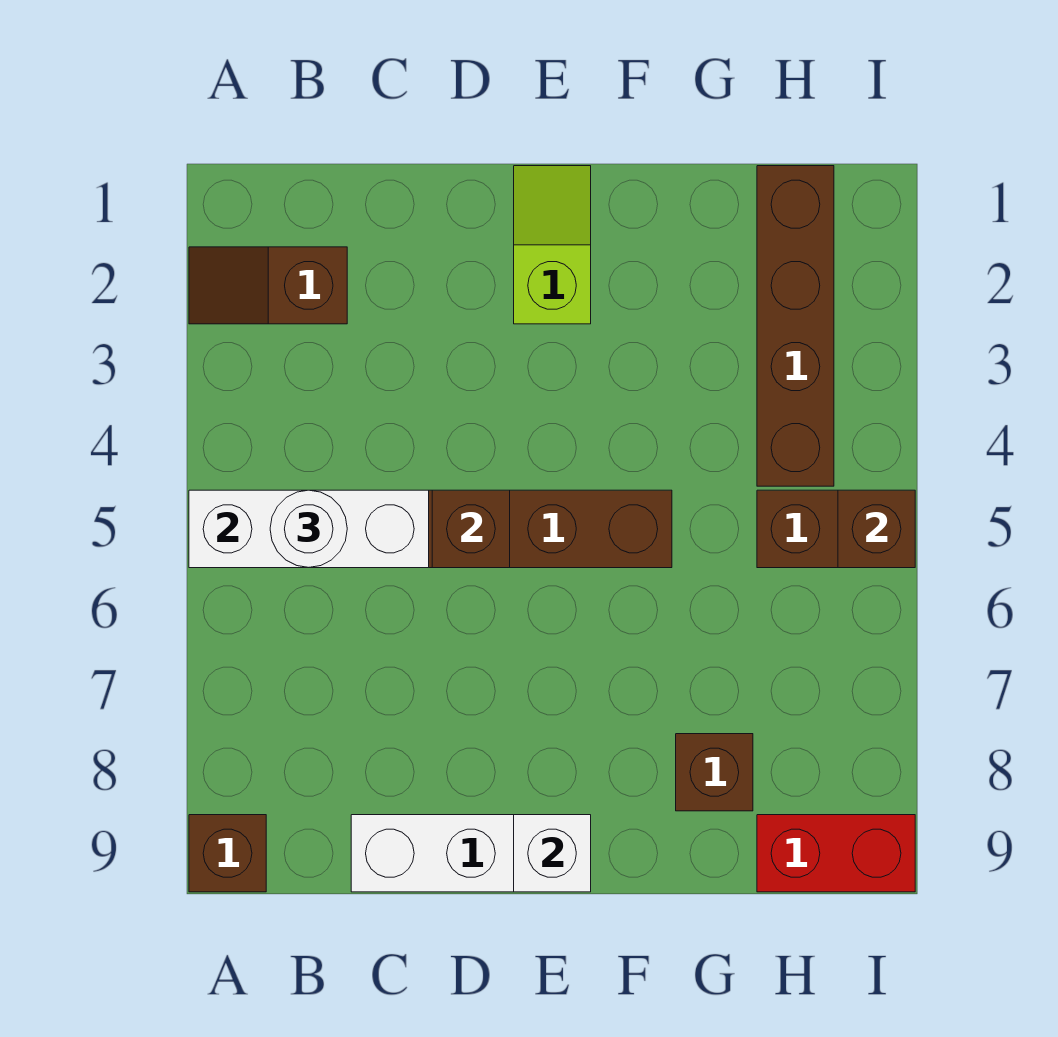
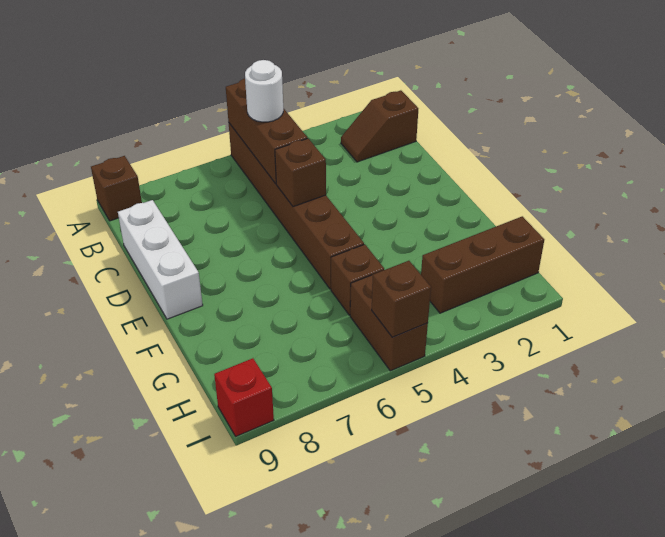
brown 1x2 slope [189,247,347,324] -> brown 1x2 slope turned to [341,90,418,162]
white 1x3 brick [189,490,429,568] -> brown 1x3 brick [226,79,307,184]
lime 1x2 slope [514,166,591,324] -> none
white 1x1 brick [514,815,591,892] -> none
brown 1x1 brick [676,734,753,811] -> brown 1x1 brick moved to [331,244,384,315]
brown 1x4 brick [757,166,834,486] -> brown 1x3 brick [421,216,544,313]
red 1x2 brick [757,815,915,892] -> red 1x1 brick [214,358,274,436]

